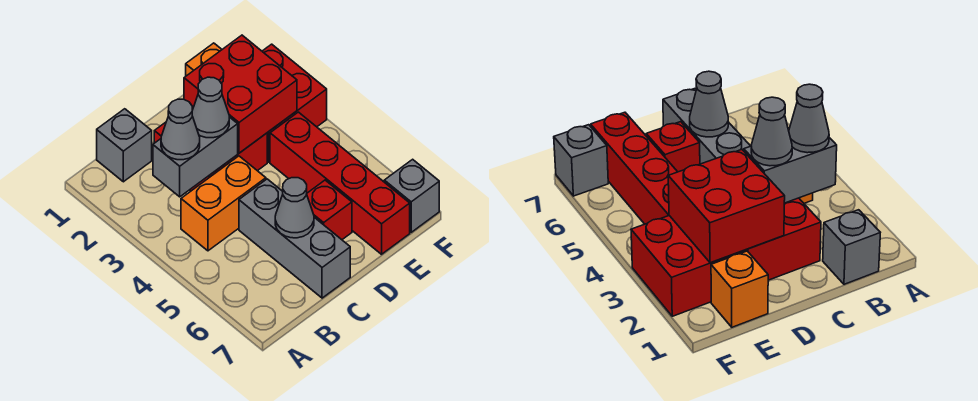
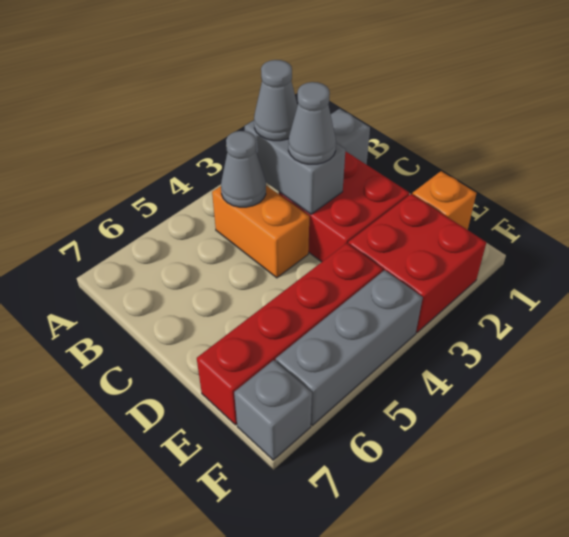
grey 1x3 brick [239,179,350,298] -> grey 1x3 brick moved to [276,270,423,425]
grey 1x1 cone [275,178,314,238] -> grey 1x1 cone moved to [221,131,266,207]
red 2x2 brick [184,35,297,153] -> none
red 1x1 brick [307,180,352,240] -> none

